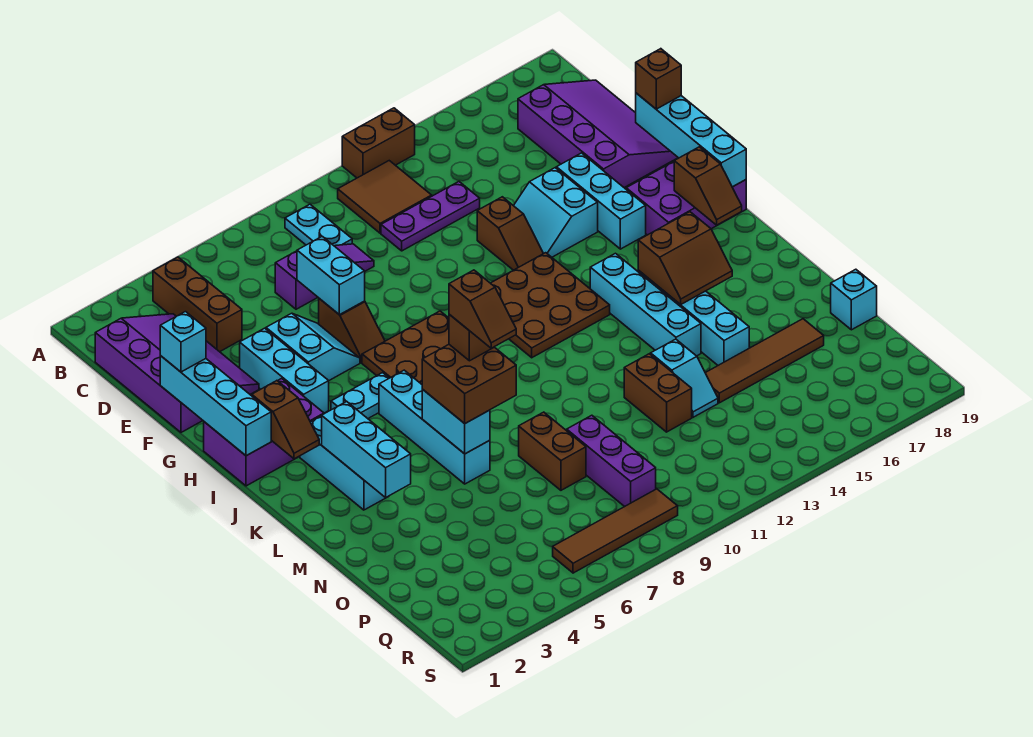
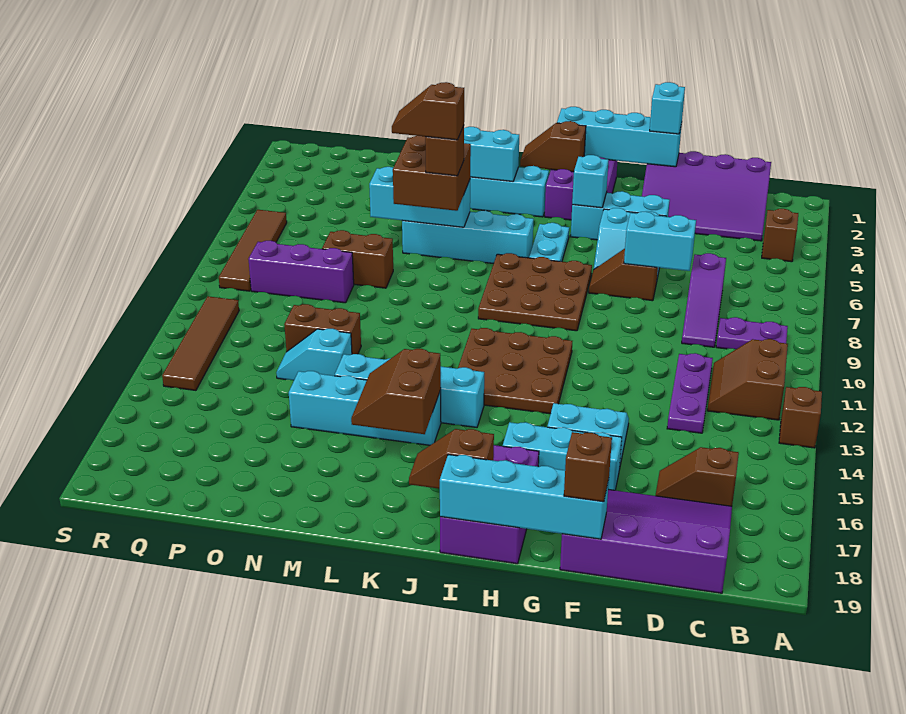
brown 1x2 brick [342,108,415,178] -> brown 1x1 brick [779,387,822,448]
brown 1x3 brick [153,257,242,352] -> brown 1x1 brick [762,209,798,262]
cyan 1x2 plate [285,204,352,246] -> purple 1x2 plate [716,317,788,349]
brown 2x2 tile [338,161,432,233] -> brown 2x2 slope [707,339,788,420]
purple 3x4 slope [518,80,678,188] -> purple 3x4 slope turned to [560,489,732,593]
brown 1x2 slope [477,197,543,270] -> brown 1x2 slope moved to [656,447,739,506]
cyan 1x2 brick [422,390,490,454] -> cyan 1x3 brick [369,167,470,227]
brown 1x4 tile [706,319,824,403] -> brown 1x4 tile moved to [162,296,239,390]
cyan 1x1 brick [831,269,877,330] -> cyan 1x1 brick moved to [572,155,608,208]

